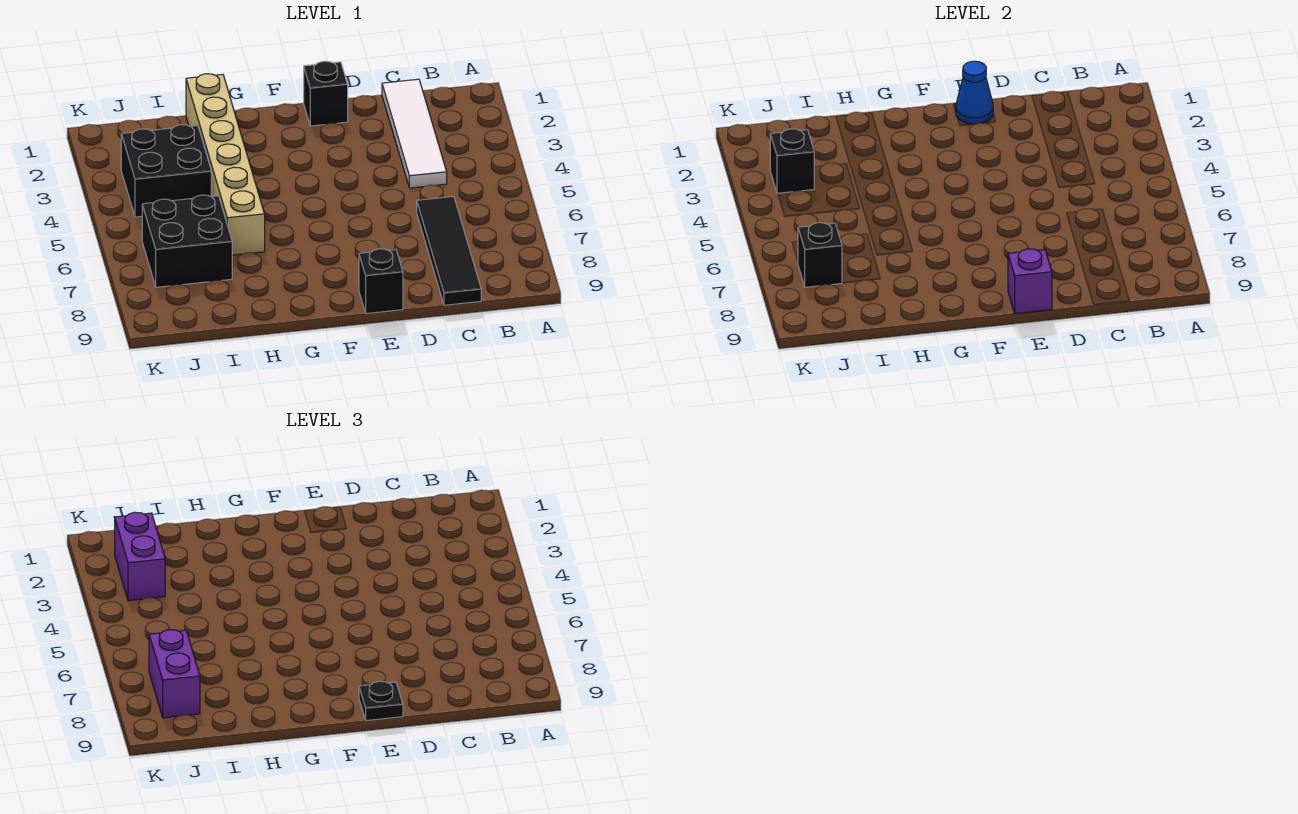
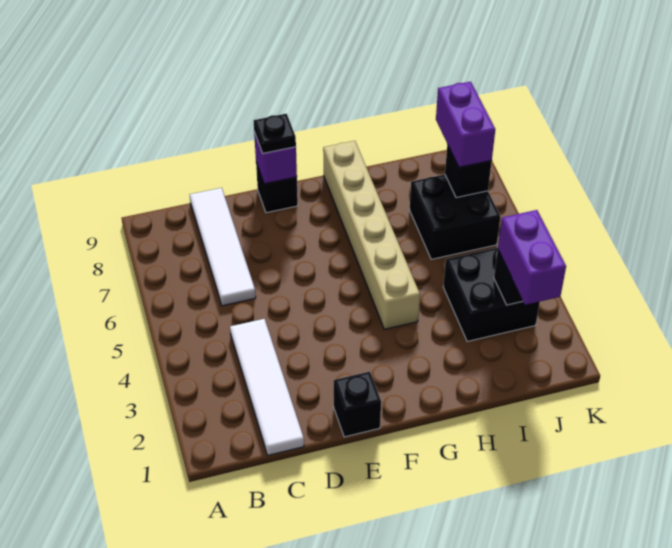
black 1x4 tile [417,196,481,305] -> white 1x4 tile [190,188,256,306]
blue 1x1 cone [956,61,993,124] -> none
tan 1x6 brick [186,74,265,255] -> tan 1x6 brick moved to [323,141,420,329]

